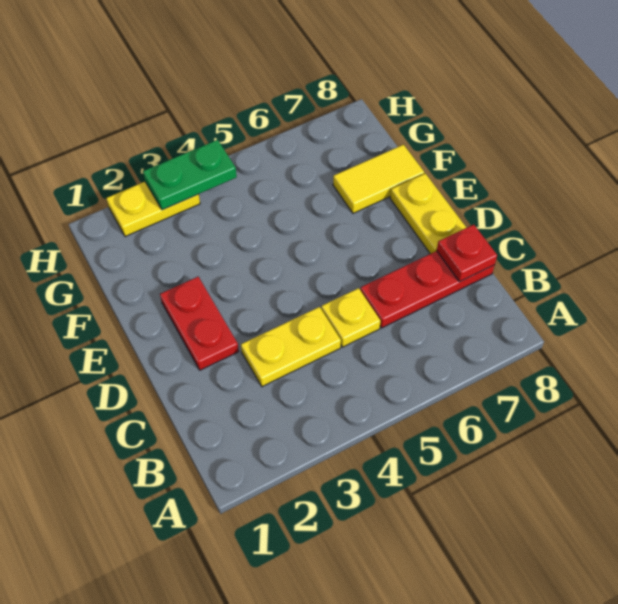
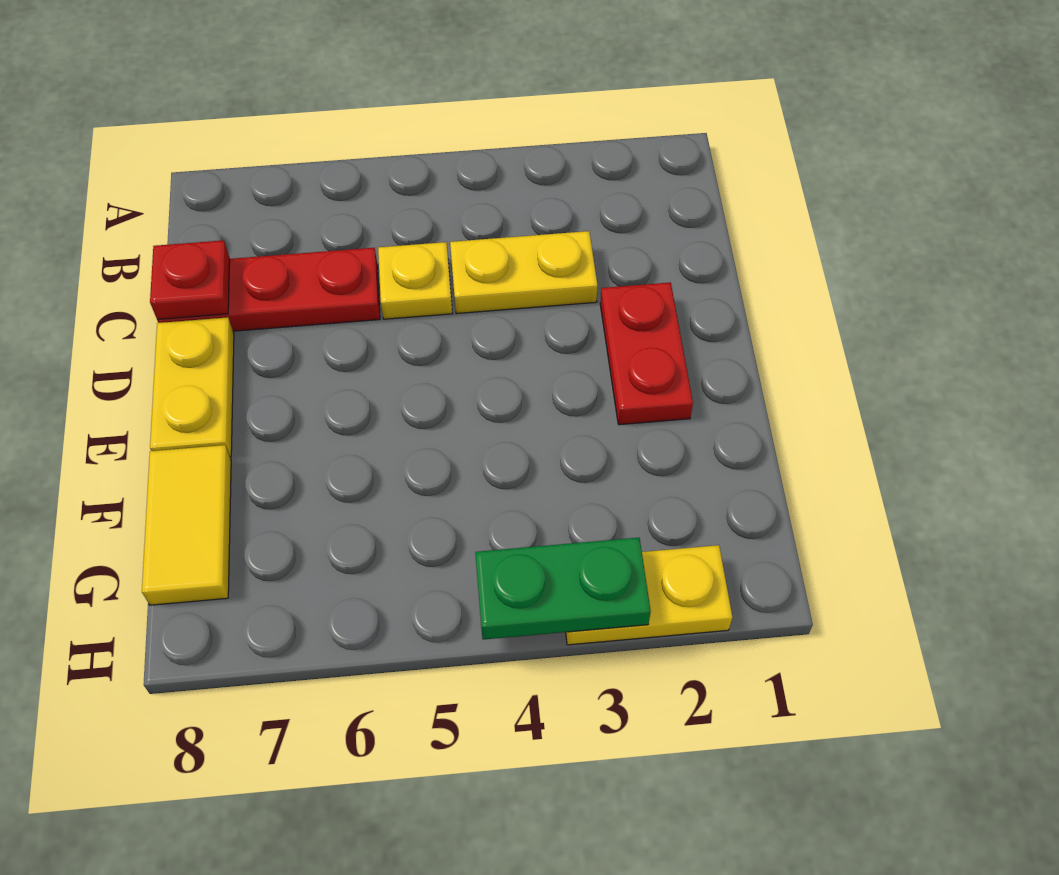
yellow 1x2 tile [333,145,424,213] -> yellow 1x2 tile turned to [142,445,231,605]

